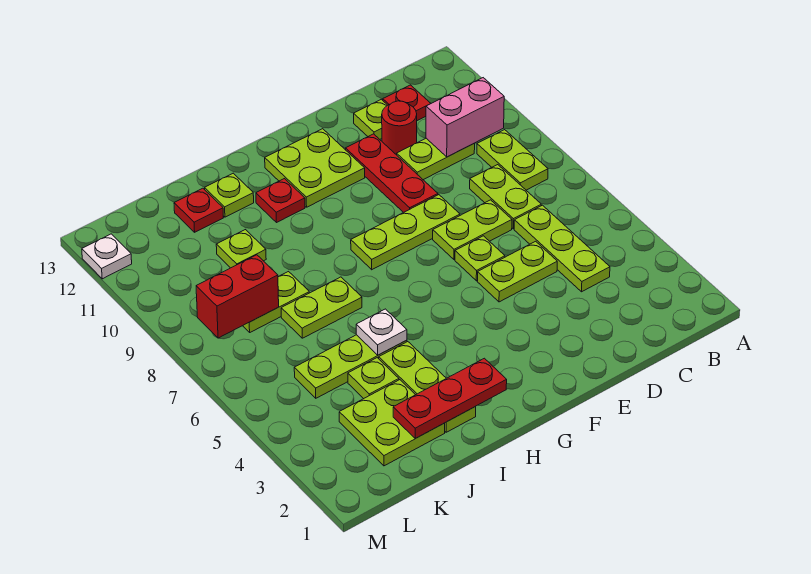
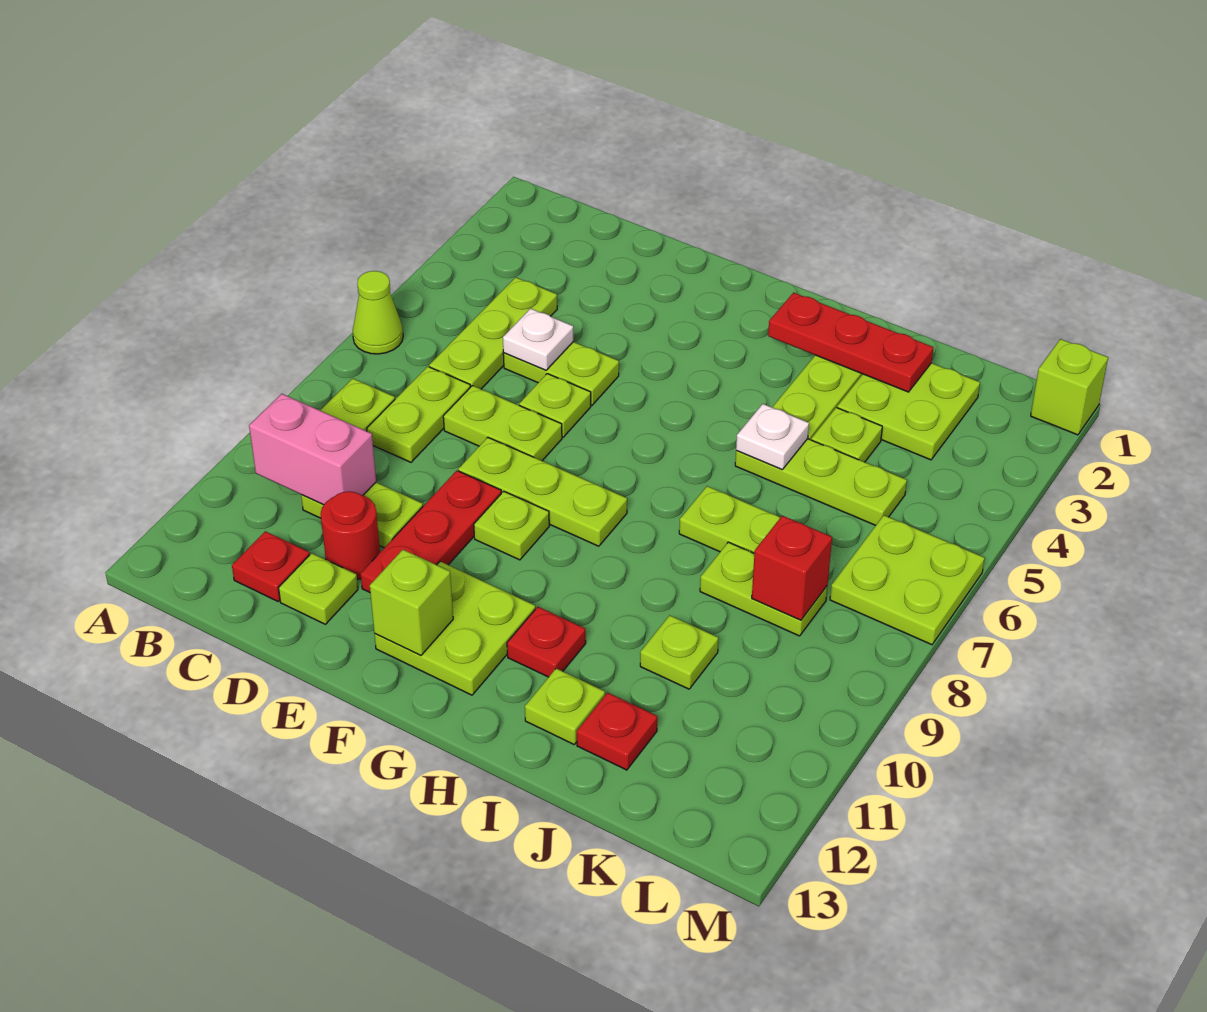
none -> lime 1x1 cone [353,271,403,354]
none -> lime 1x1 plate [474,491,549,560]
none -> lime 1x1 brick [370,550,453,655]
red 1x2 brick [196,255,279,338] -> red 1x1 brick [752,516,832,620]
none -> lime 2x2 plate [830,515,985,645]
none -> lime 1x1 brick [1031,339,1108,435]
white 1x1 plate [82,234,132,279] -> white 1x1 plate moved to [503,308,573,370]

